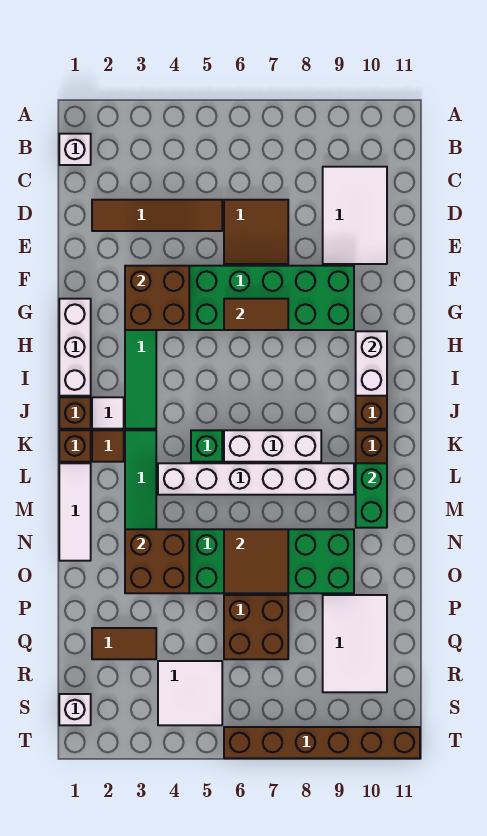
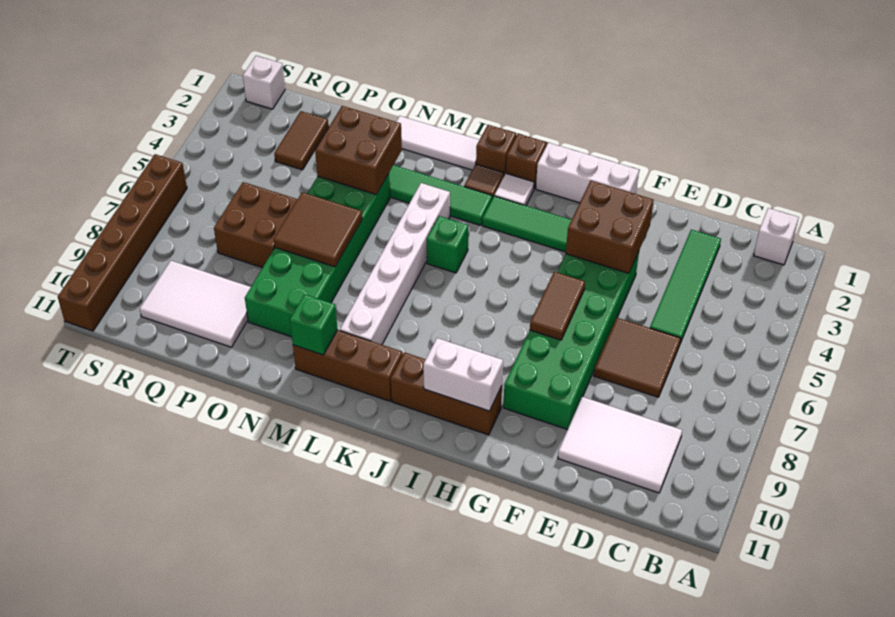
brown 1x4 tile [92,200,222,231] -> green 1x4 tile [650,230,721,343]
white 1x3 brick [224,430,321,462] -> none
green 1x2 brick [356,463,387,528] -> green 1x1 brick [290,294,338,355]
white 2x2 tile [158,661,222,725] -> none

